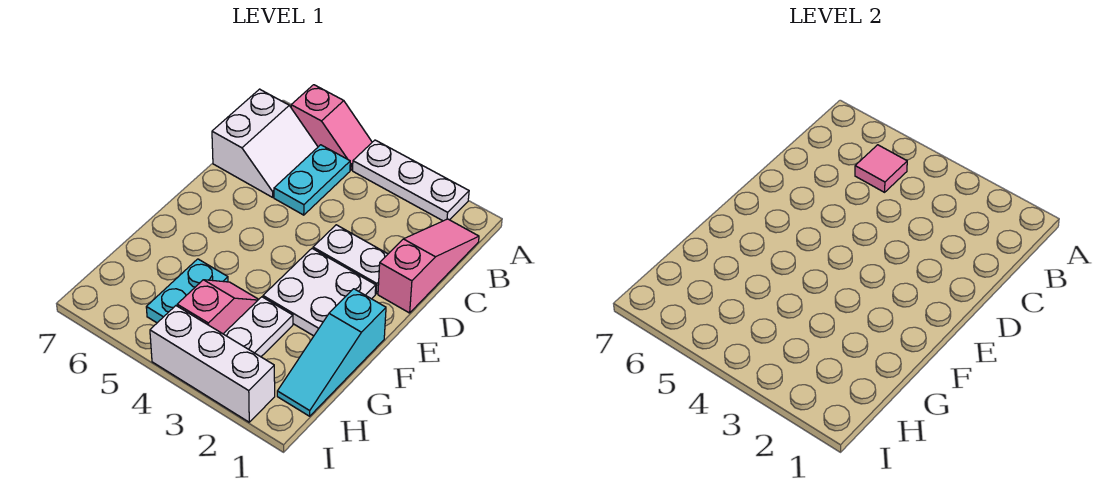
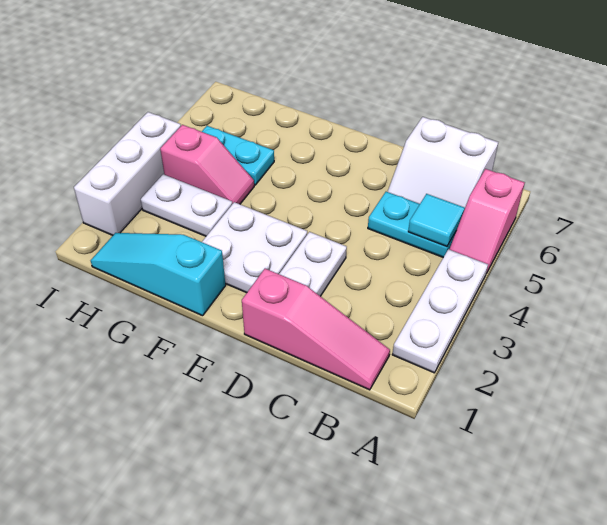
pink 1x1 tile [855,145,907,192] -> cyan 1x1 tile [408,194,465,247]

